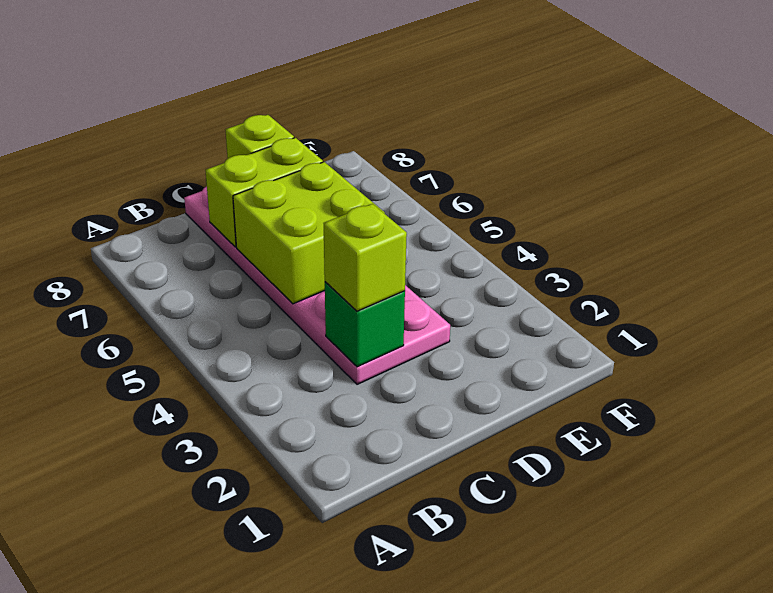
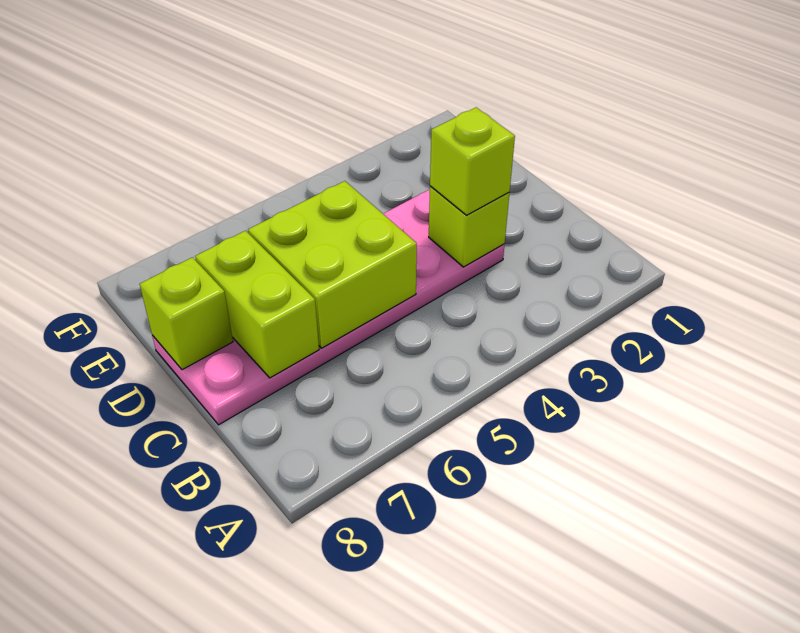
green 1x1 brick [325,282,405,367] -> lime 1x1 brick [429,186,509,267]

